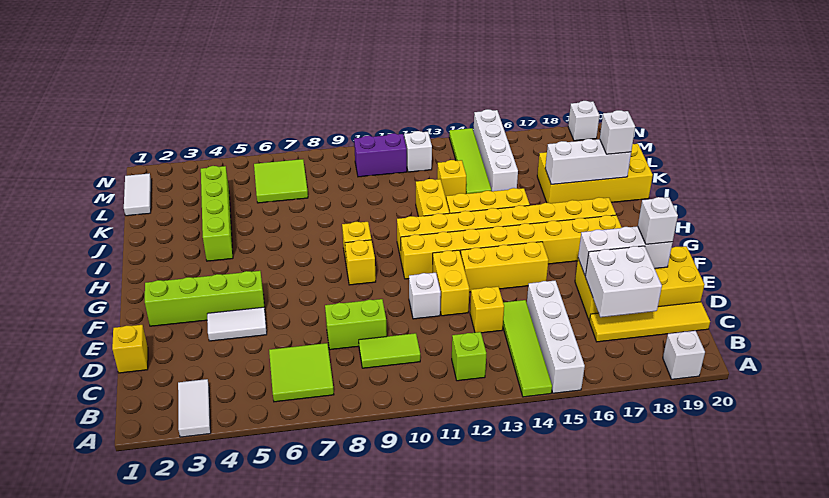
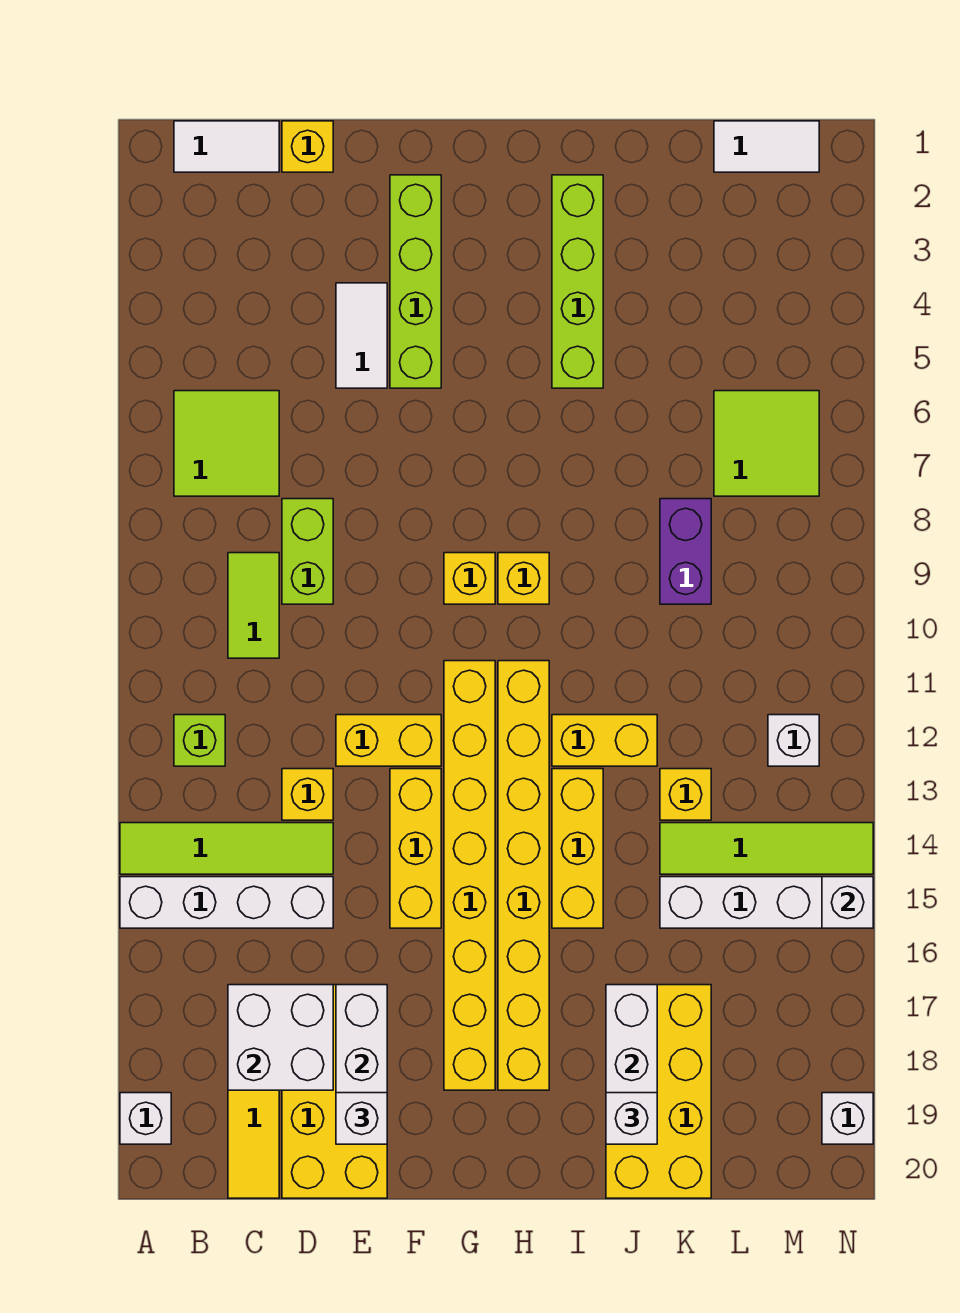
white 1x2 tile [178,379,211,437] -> white 1x2 tile moved to [174,121,279,172]
white 1x1 brick [409,273,441,319] -> white 1x1 brick moved to [822,877,873,928]
lime 1x4 brick [201,166,233,261] -> lime 1x4 brick turned to [552,175,603,388]
purple 1x2 brick [354,133,407,177] -> purple 1x2 brick moved to [660,499,711,604]

